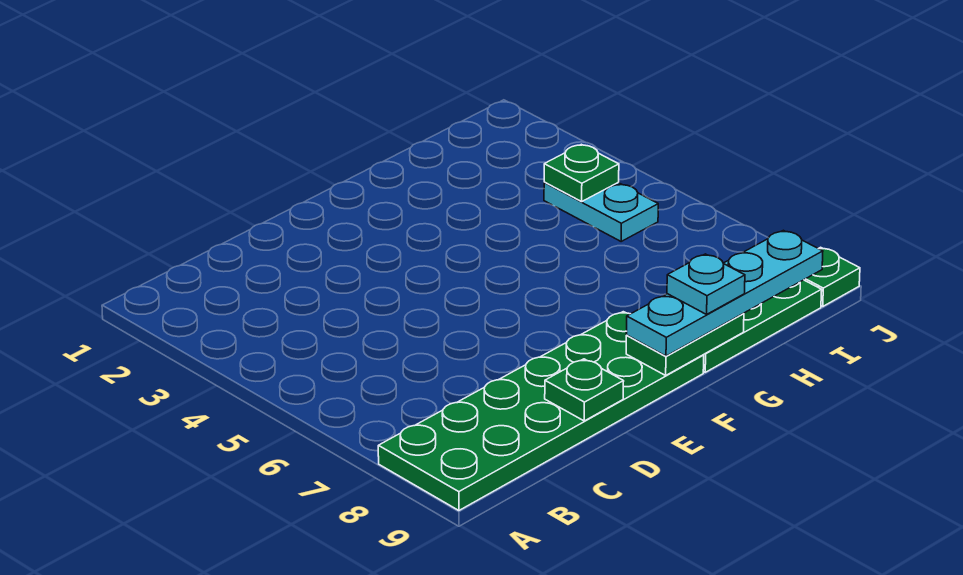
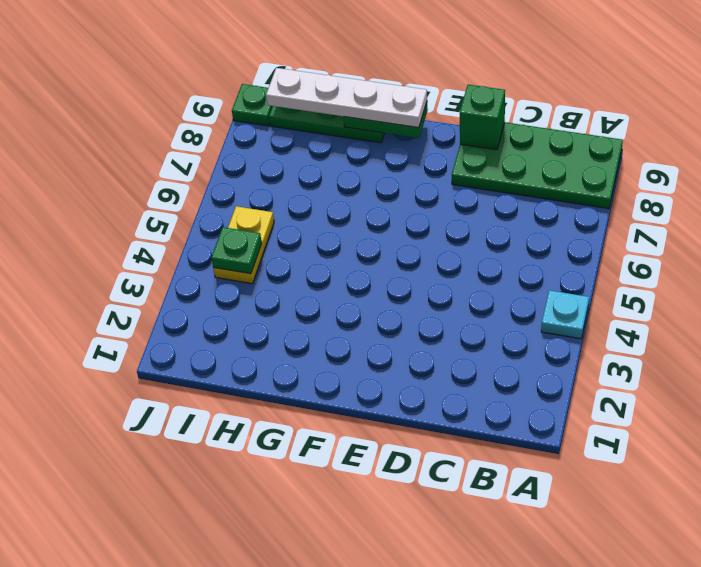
green 2x6 plate [378,312,704,511] -> green 2x4 plate [452,122,623,209]
green 1x1 plate [545,359,624,421] -> green 1x1 brick [460,85,505,150]
cyan 1x4 plate [626,230,823,356] -> white 1x4 plate [266,68,427,128]
cyan 1x1 plate [667,254,745,314] -> cyan 1x1 plate moved to [541,290,589,339]
cyan 1x2 plate [544,183,658,241] -> yellow 1x2 plate [213,206,274,284]

